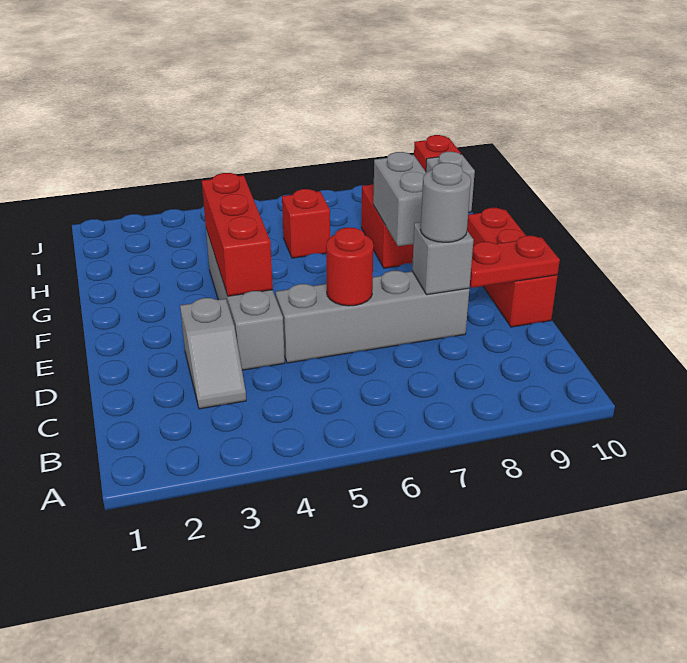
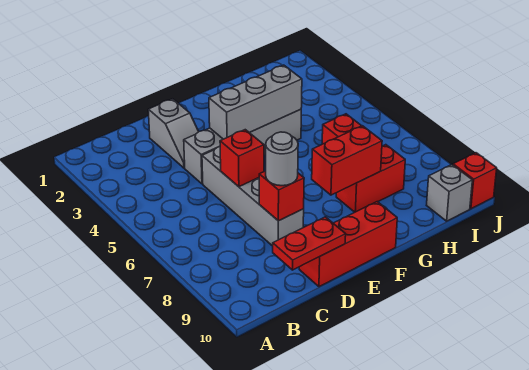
grey 1x2 slope [180,298,246,409] -> grey 1x2 slope turned to [148,99,199,168]
red 1x1 round brick [326,228,373,306] -> red 1x1 brick [220,130,264,187]
grey 1x1 brick [412,222,473,295] -> red 1x1 brick [259,171,304,221]
red 1x2 plate [470,236,560,288] -> red 1x2 plate turned to [273,217,346,270]
red 1x3 brick [202,173,273,296] -> grey 1x3 brick [209,65,302,139]
grey 1x2 brick [373,152,426,246] -> red 1x2 brick [312,126,382,195]

